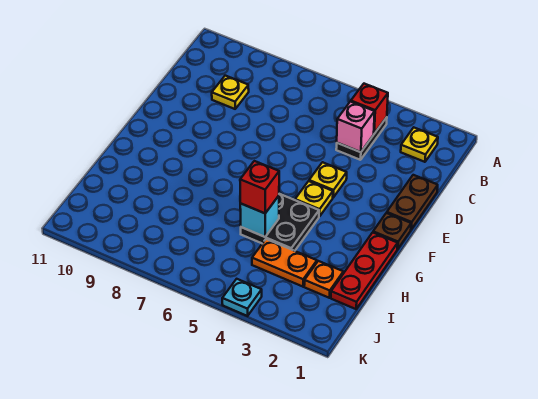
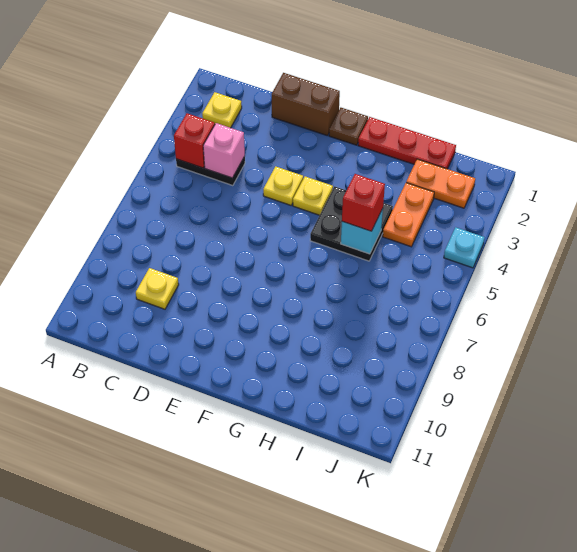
brown 1x2 plate [387,175,438,229] -> brown 1x2 brick [272,73,340,136]
orange 1x1 plate [304,261,343,298] -> orange 1x2 plate [406,159,475,208]

